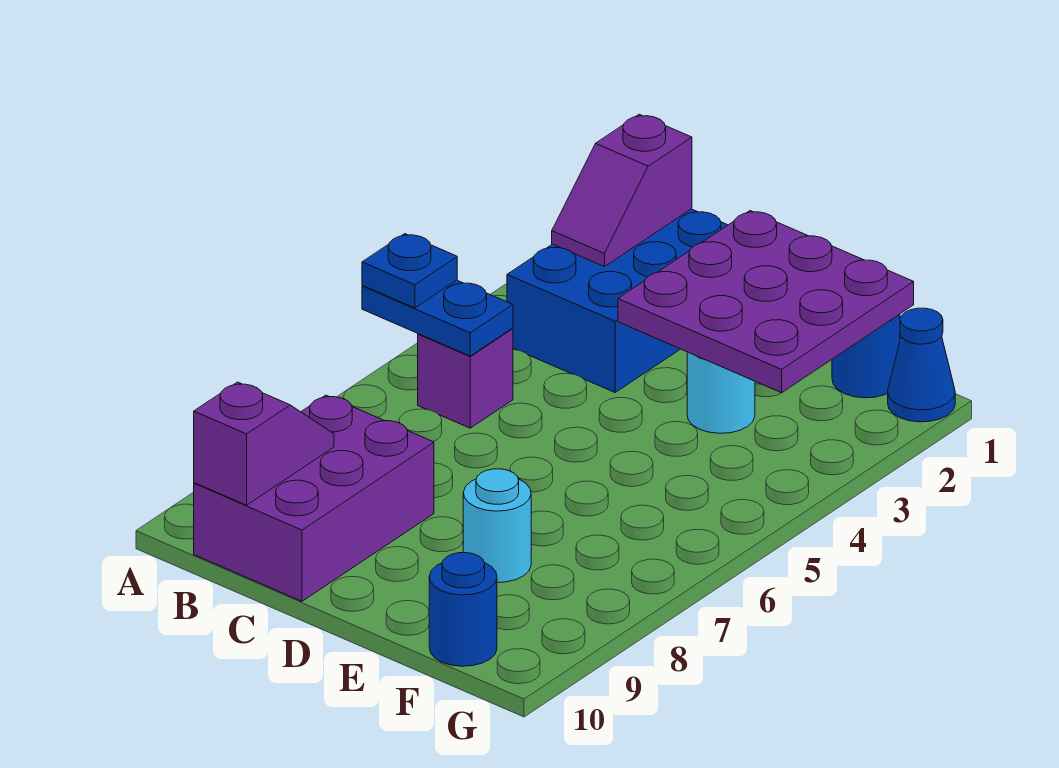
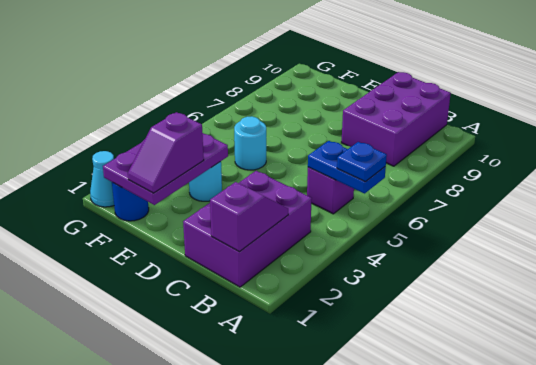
blue 2x3 brick [507,209,727,392] -> purple 2x3 brick [183,171,312,287]
purple 1x2 slope [194,382,334,505] -> purple 1x2 slope moved to [128,112,204,193]
purple 3x3 plate [618,211,914,393] -> purple 2x3 plate [103,133,228,205]
cyan 1x1 round brick [463,469,531,583] -> cyan 1x1 round brick moved to [234,116,266,170]
blue 1x1 round brick [429,553,497,666] -> none
blue 1x1 cone [888,308,955,422] -> cyan 1x1 cone [90,151,114,207]

